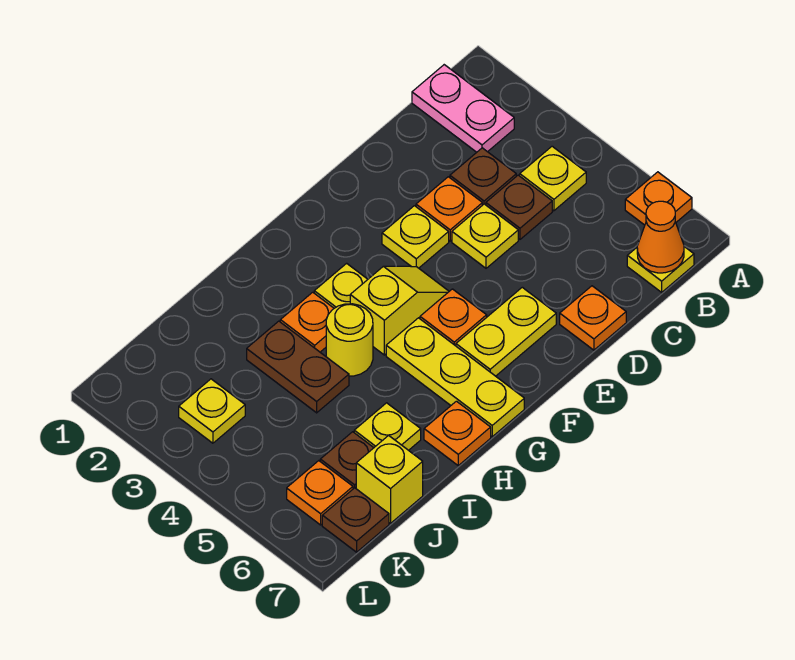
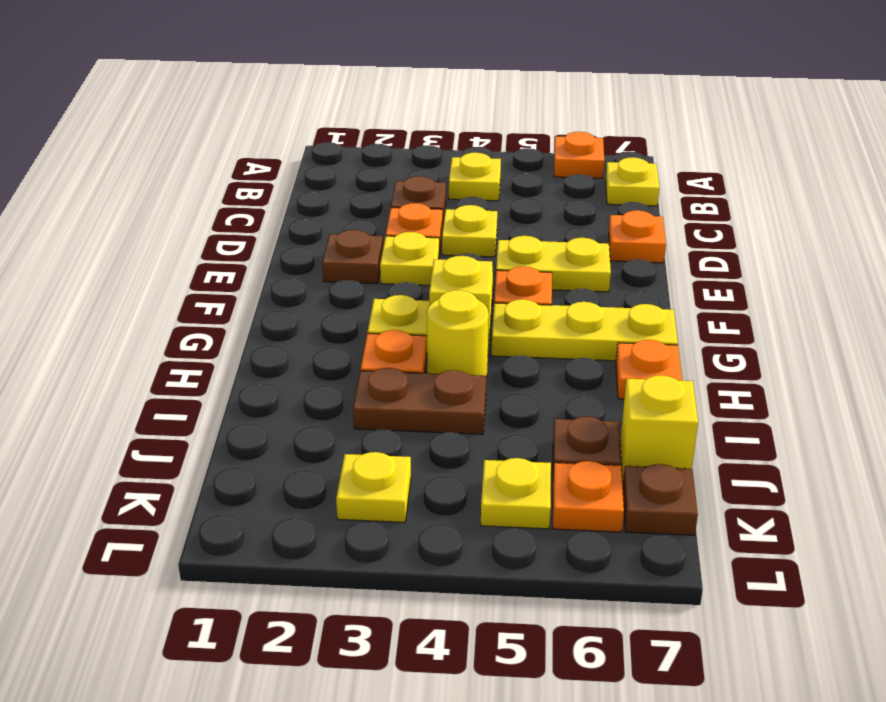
pink 1x2 plate [412,65,514,152] -> none
orange 1x1 cone [637,201,684,273] -> none
brown 1x1 plate [486,175,552,239] -> brown 1x1 plate moved to [322,230,383,284]
yellow 1x2 plate [456,287,556,376] -> yellow 1x2 plate turned to [496,236,611,292]
yellow 1x1 plate [354,403,421,450] -> yellow 1x1 plate moved to [481,458,551,529]

